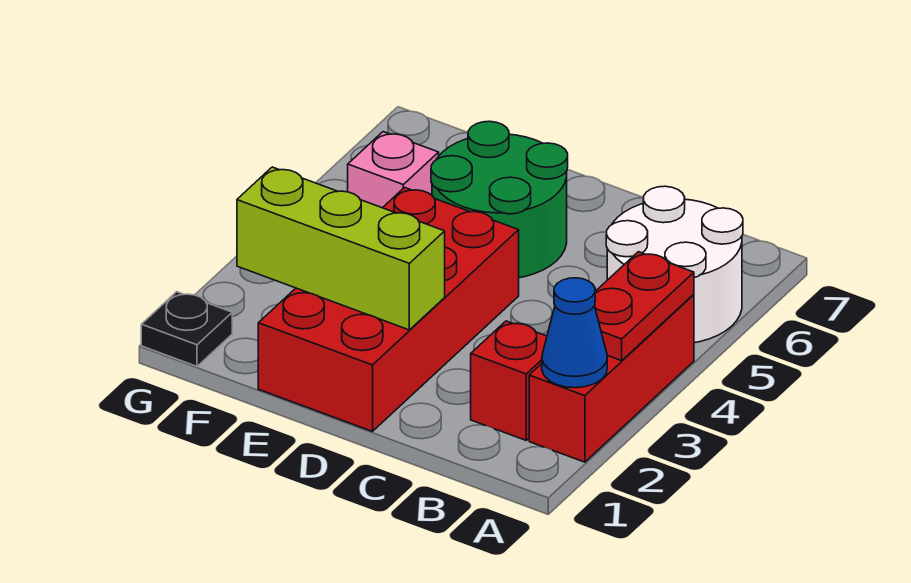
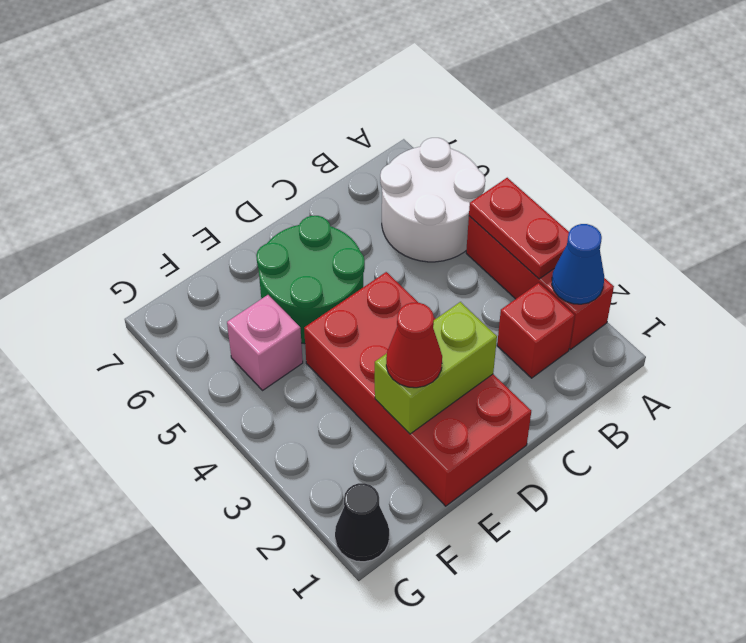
lime 1x3 brick [237,167,445,330] -> lime 1x2 brick [375,302,497,434]
none -> red 1x1 cone [386,303,442,388]
black 1x1 plate [141,292,232,366] -> black 1x1 cone [335,483,389,562]

